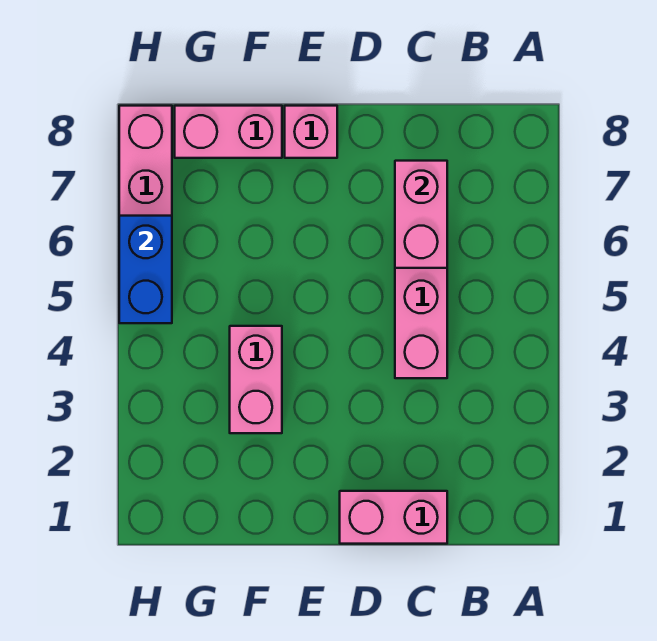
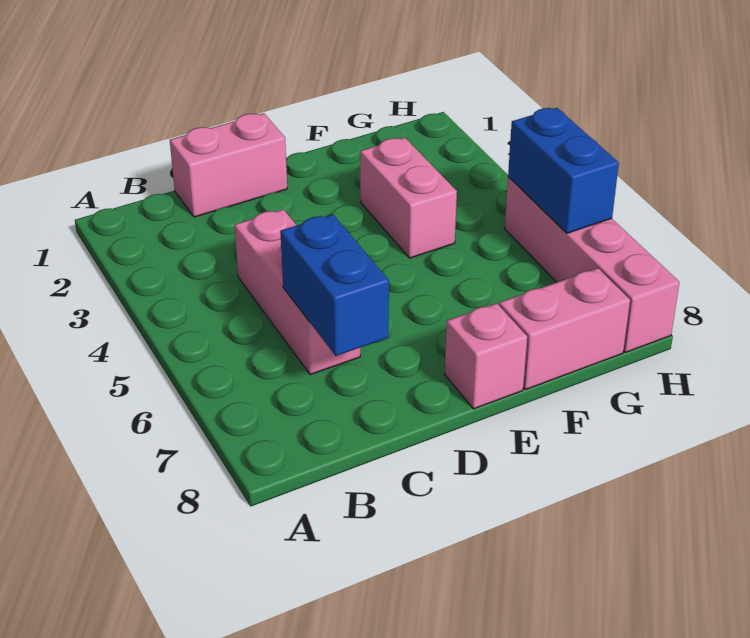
pink 1x2 brick [395,161,447,268] -> blue 1x2 brick [280,214,389,356]

